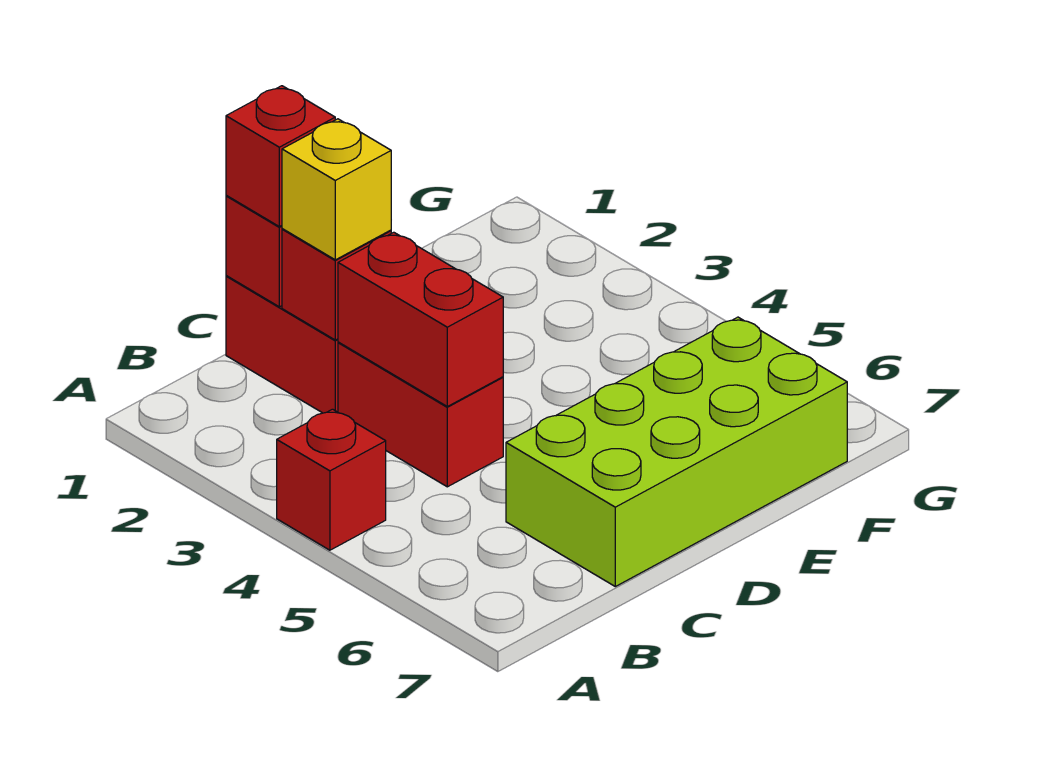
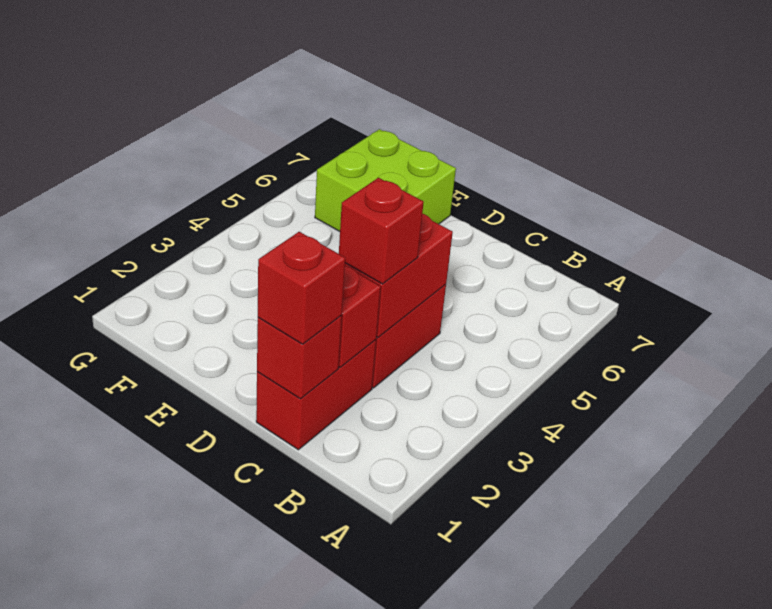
red 1x1 brick [277,409,386,550] -> red 1x1 brick moved to [339,178,424,284]
yellow 1x1 brick [282,119,391,260] -> none
lime 2x4 brick [506,317,847,586] -> lime 2x2 brick [315,129,456,231]

